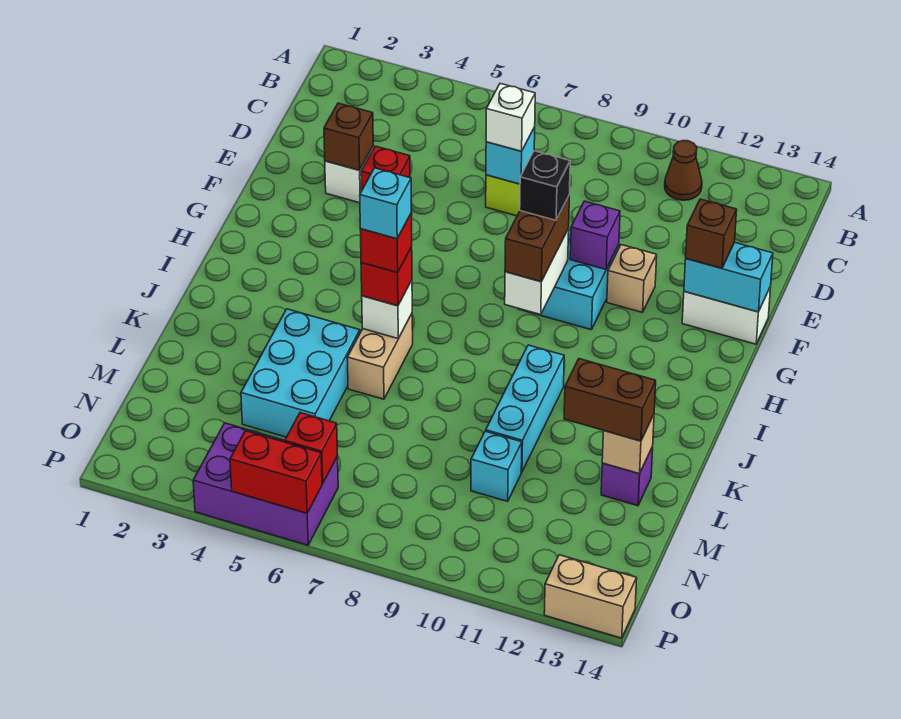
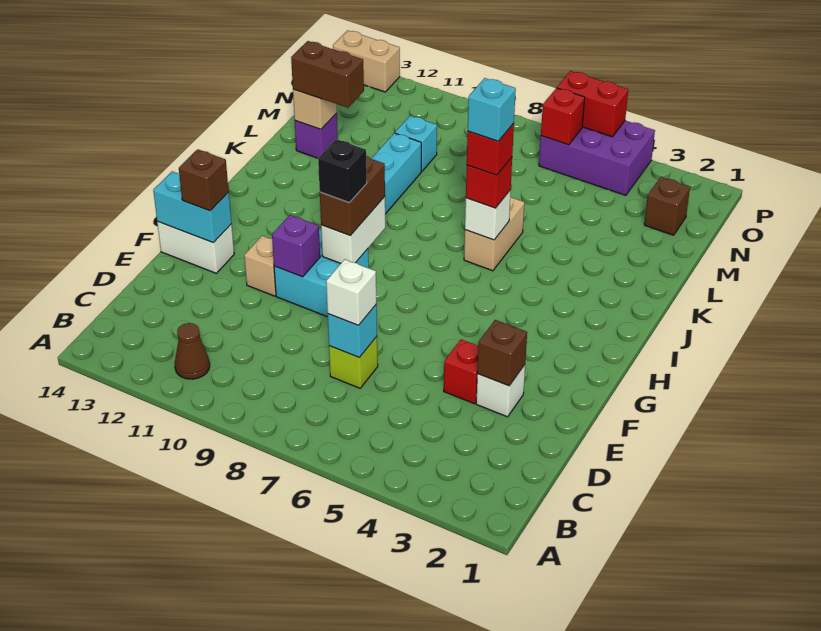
cyan 2x3 brick [241,309,360,437] -> none
none -> brown 1x1 brick [644,177,690,235]

